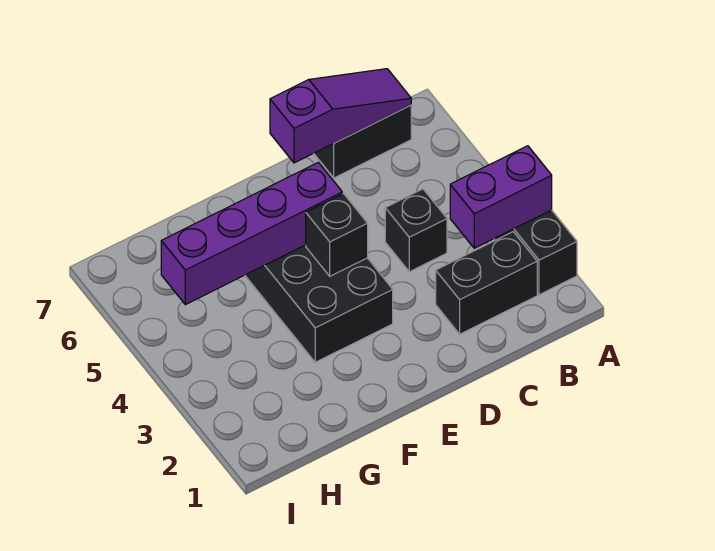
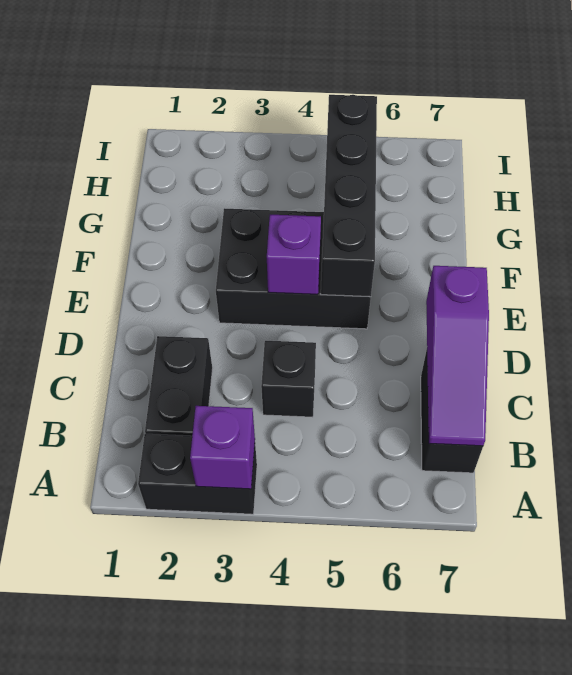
purple 1x2 brick [450,146,552,248] -> purple 1x1 brick [190,406,255,489]
black 1x1 brick [306,194,368,276] -> purple 1x1 brick [267,215,321,294]
purple 1x4 brick [161,162,342,305] -> black 1x4 brick [321,95,377,297]

